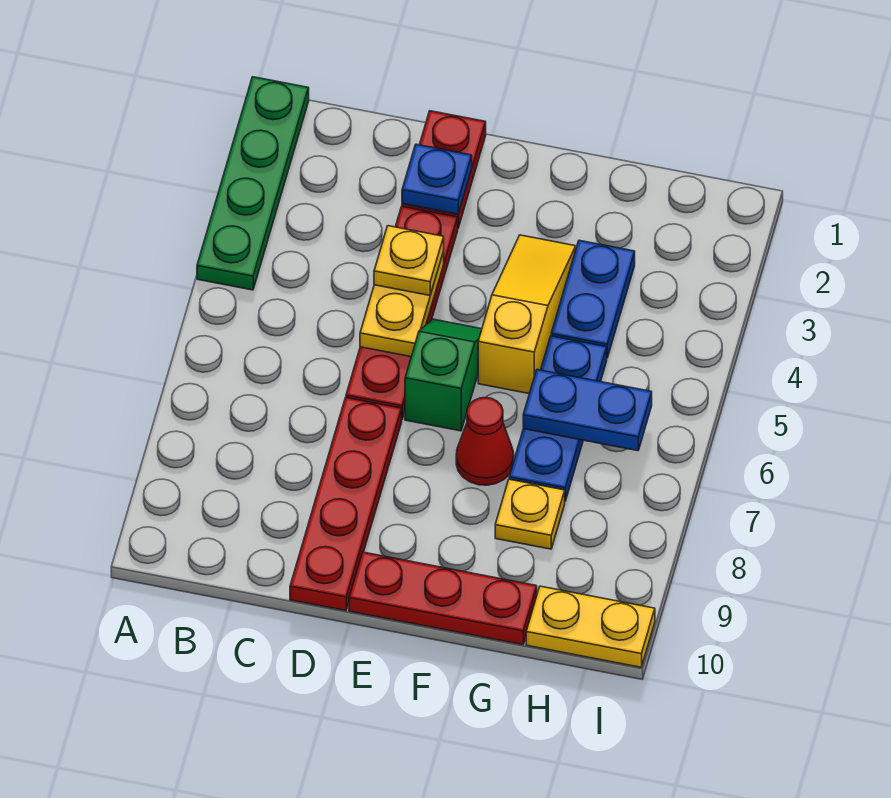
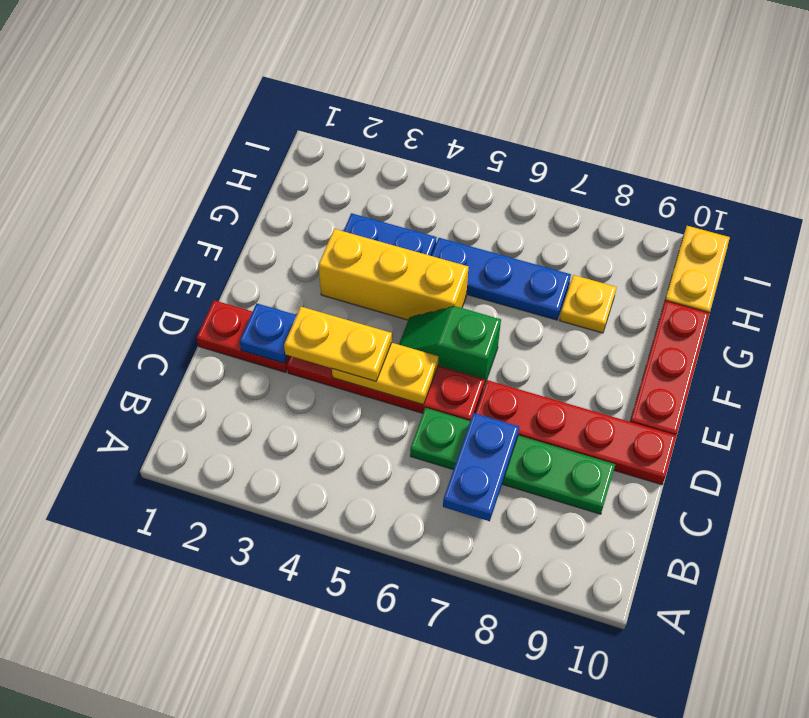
green 1x4 plate [197,77,309,290] -> green 1x4 plate moved to [410,408,615,514]
yellow 1x1 plate [374,226,444,296] -> yellow 1x2 plate [284,307,392,381]
yellow 1x3 slope [478,235,576,394] -> yellow 1x3 brick [318,229,468,320]
red 1x1 cone [456,398,514,485] -> none
blue 1x2 plate [523,370,652,451] -> blue 1x2 plate moved to [443,413,519,521]

